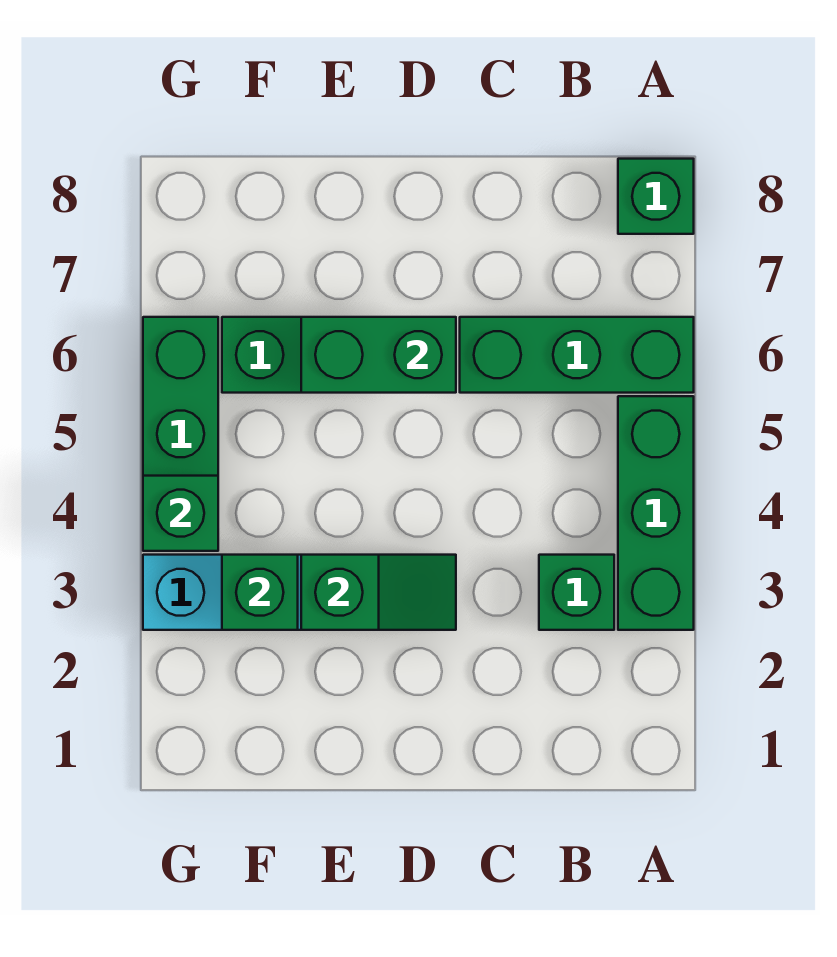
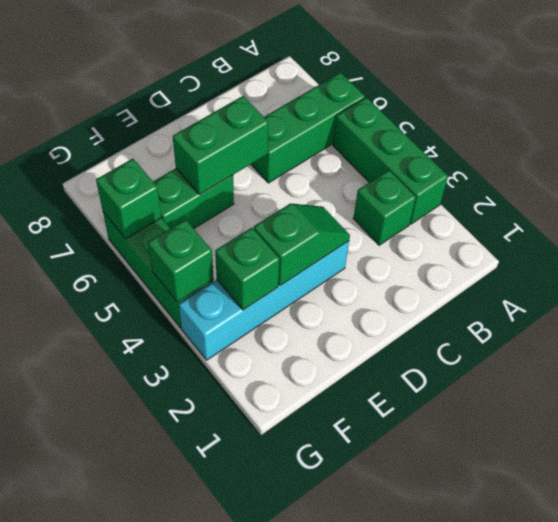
green 1x1 brick [618,159,694,234] -> green 1x1 brick moved to [96,159,161,239]

